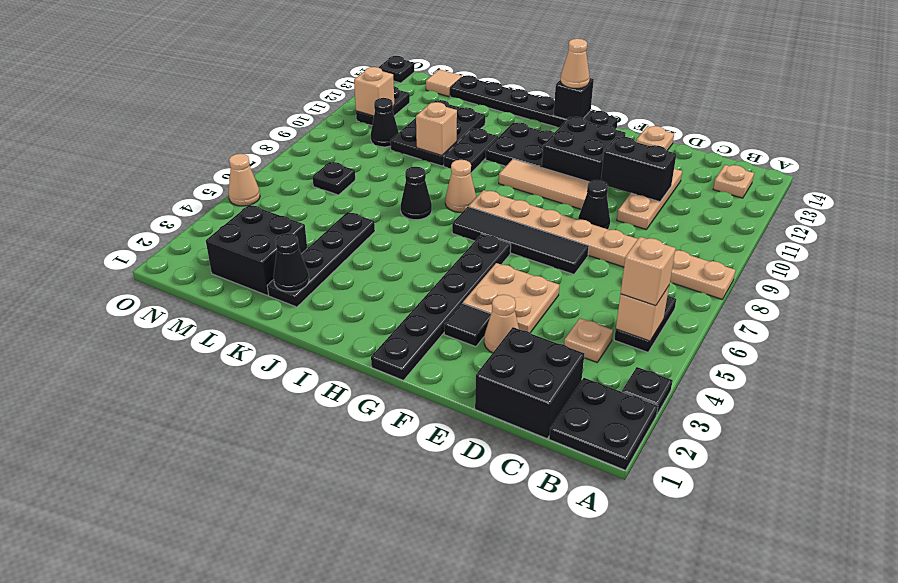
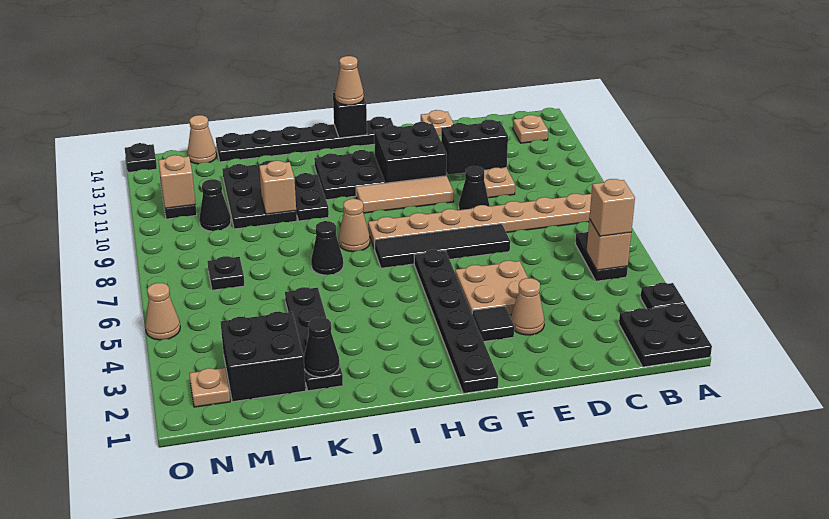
black 2x2 brick [475,327,584,438] -> none
tan 1x1 plate [564,318,613,362] -> tan 1x1 plate moved to [189,368,230,407]
tan 1x1 tile [426,69,462,97] -> tan 1x1 cone [187,115,217,164]

